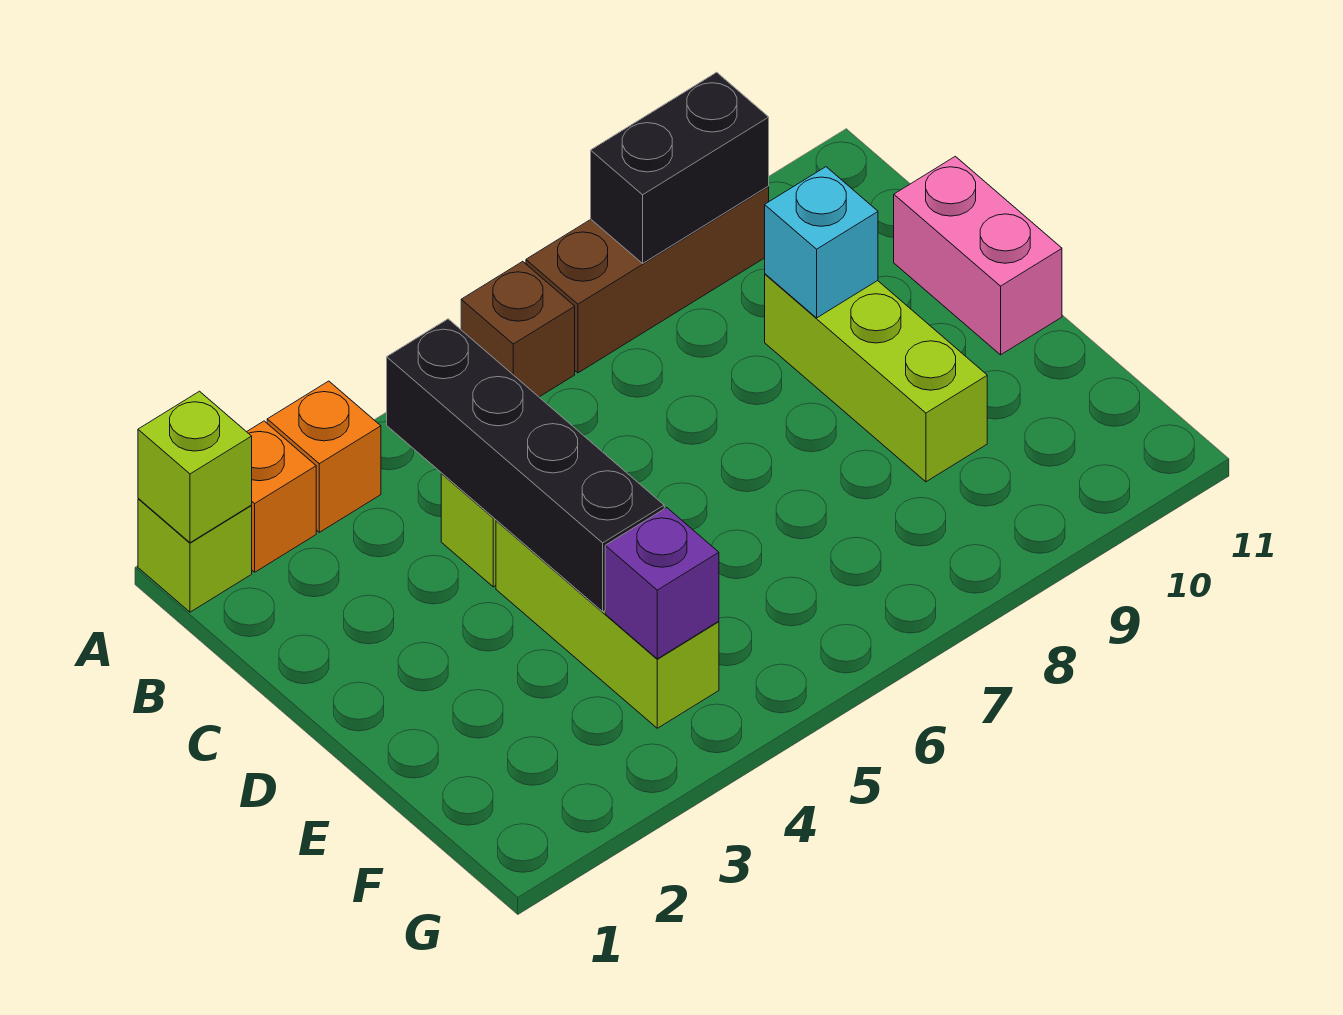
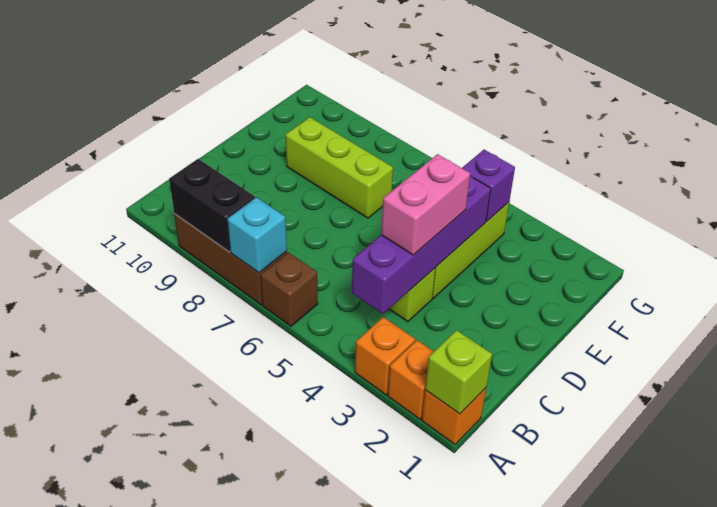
lime 1x1 brick [138,498,252,612] -> orange 1x1 brick [422,388,486,445]
black 1x4 brick [387,319,664,611] -> purple 1x4 brick [352,176,491,314]
lime 1x3 brick [765,274,987,482] -> lime 1x3 brick turned to [286,117,393,218]
cyan 1x1 brick [765,167,878,318] -> cyan 1x1 brick moved to [228,197,287,273]
pink 1x2 brick [894,156,1062,355] -> pink 1x2 brick moved to [381,154,470,255]

